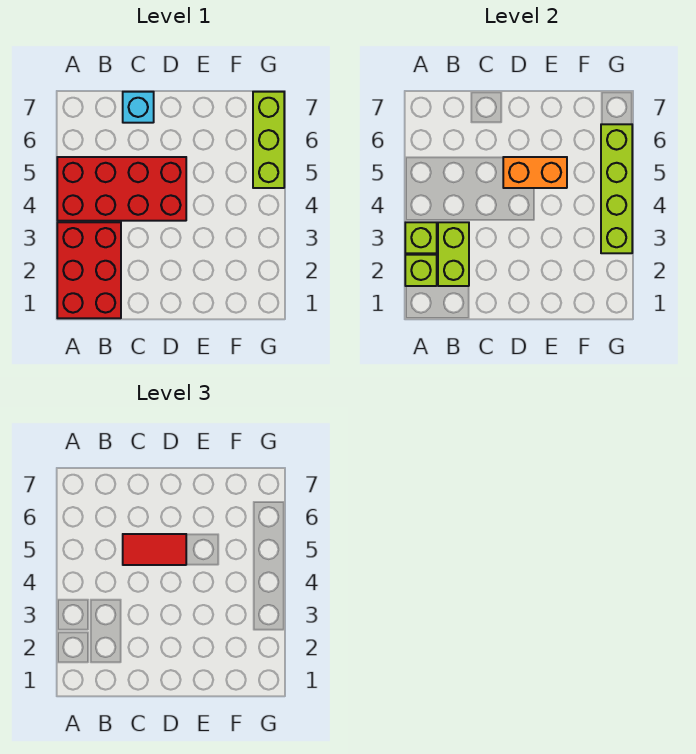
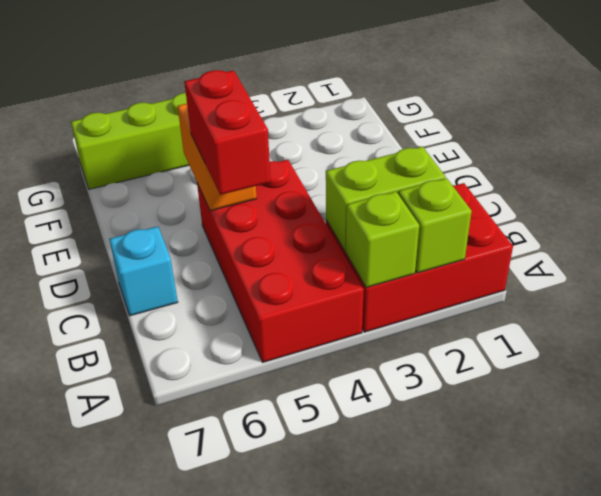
red 1x2 tile [123,534,186,565] -> red 1x2 brick [184,70,271,195]
lime 1x4 brick [601,124,632,253] -> none

